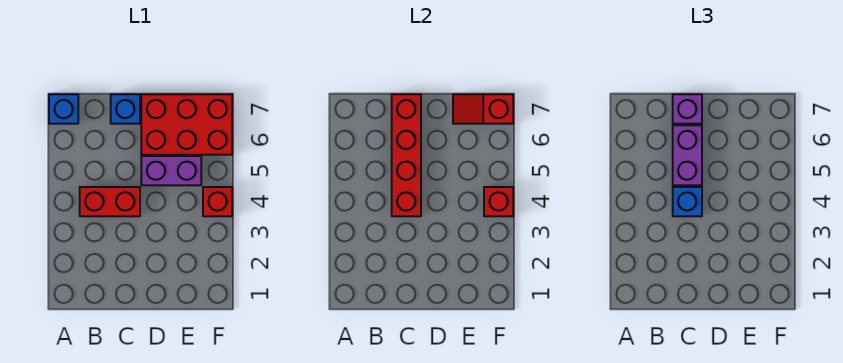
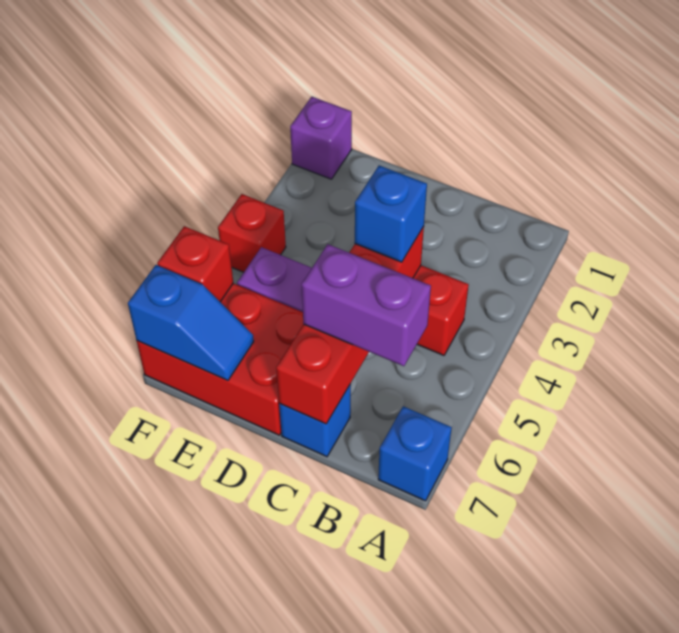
purple 1x2 brick [673,125,702,185] -> purple 1x2 brick turned to [302,244,431,366]
purple 1x1 brick [673,94,702,124] -> purple 1x1 brick moved to [290,97,352,179]
red 1x2 slope [453,94,513,124] -> blue 1x2 slope [128,265,254,381]
red 1x1 brick [484,187,513,216] -> red 1x1 brick moved to [157,226,233,302]

